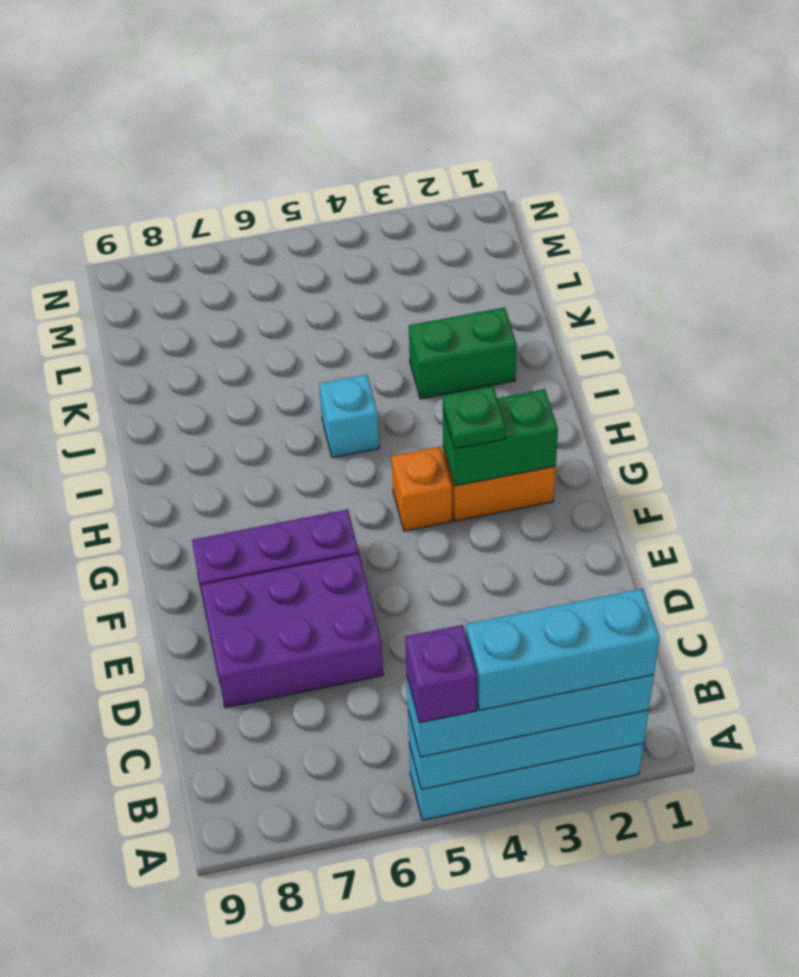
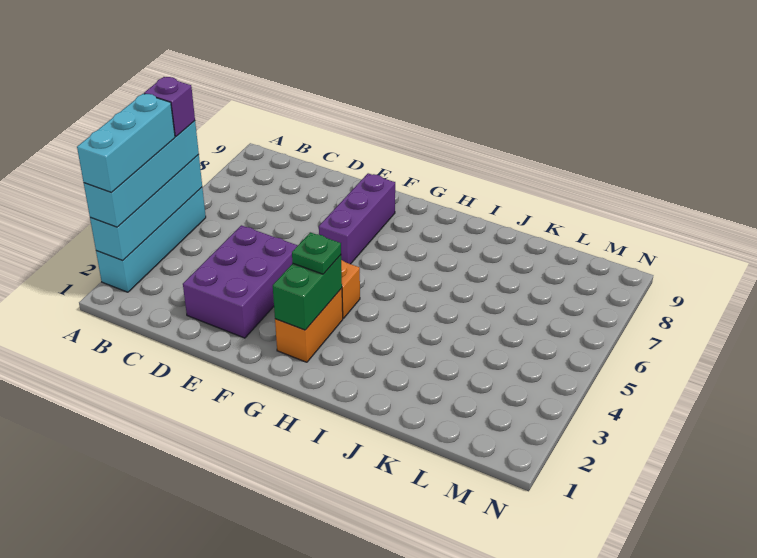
purple 2x3 brick [201,553,383,708] -> purple 2x3 brick moved to [183,225,298,338]
cyan 1x1 brick [319,375,379,458] -> none
green 1x2 brick [409,307,517,399] -> none

